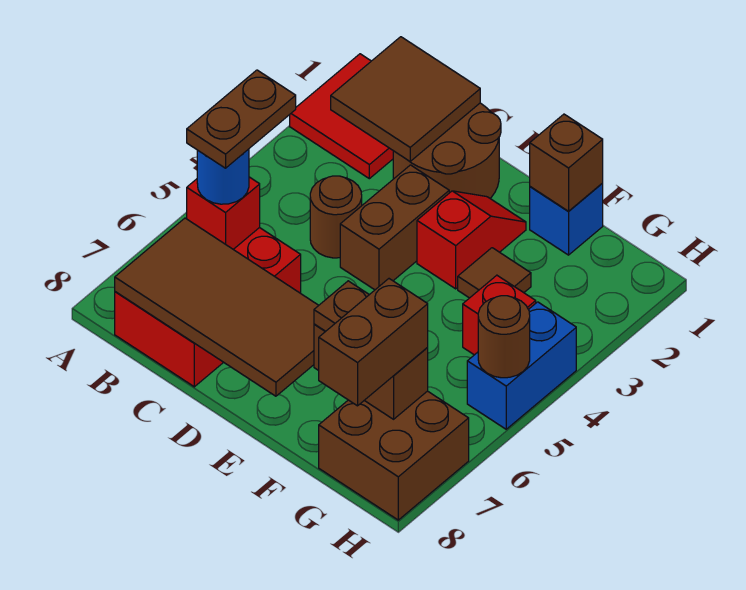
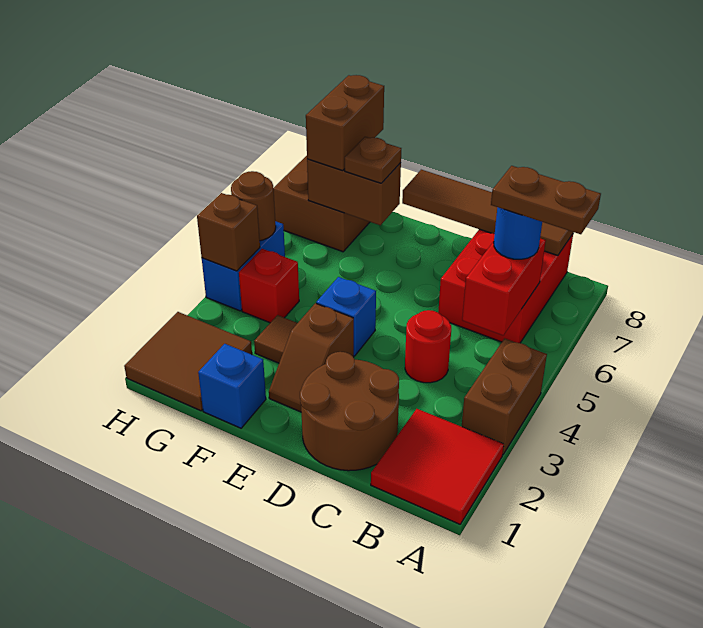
brown 2x2 tile [331,37,480,161] -> brown 2x2 tile moved to [124,312,252,411]
brown 1x2 plate [187,70,296,168] -> brown 1x2 plate turned to [491,166,601,234]
red 1x1 brick [187,177,260,249] -> red 1x2 brick [462,238,546,335]
brown 2x4 tile [115,218,319,396] -> brown 1x4 tile [402,170,574,256]
brown 1x1 round brick [310,176,362,258] -> red 1x1 round brick [405,310,451,383]
brown 1x2 brick [340,165,449,290] -> brown 1x2 brick moved to [462,338,547,455]
red 1x2 slope [417,191,526,289] -> brown 1x2 slope [269,303,354,412]
none -> blue 1x1 brick [316,277,376,356]
brown 1x1 brick [530,114,603,211] -> brown 1x1 brick moved to [197,193,260,271]

